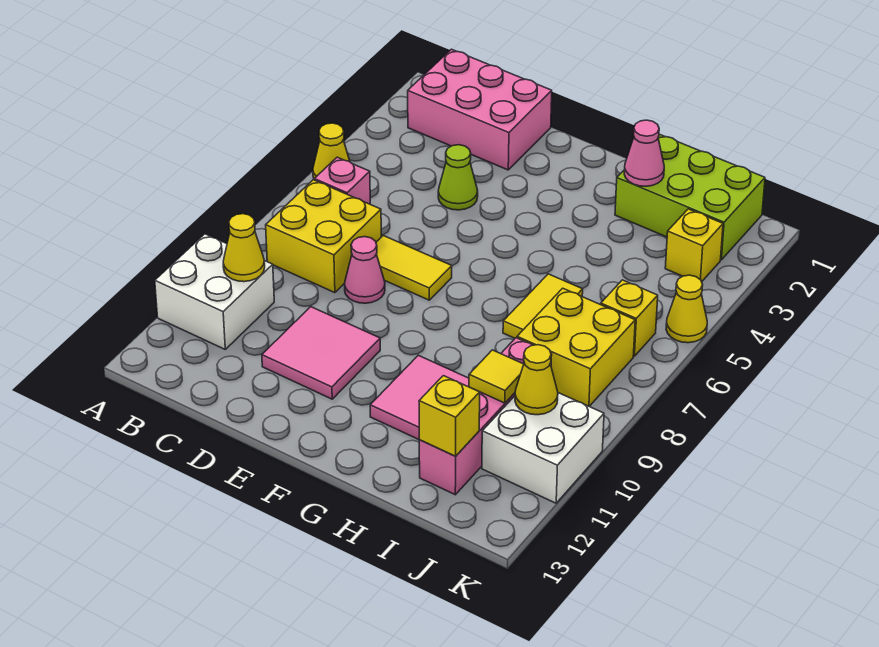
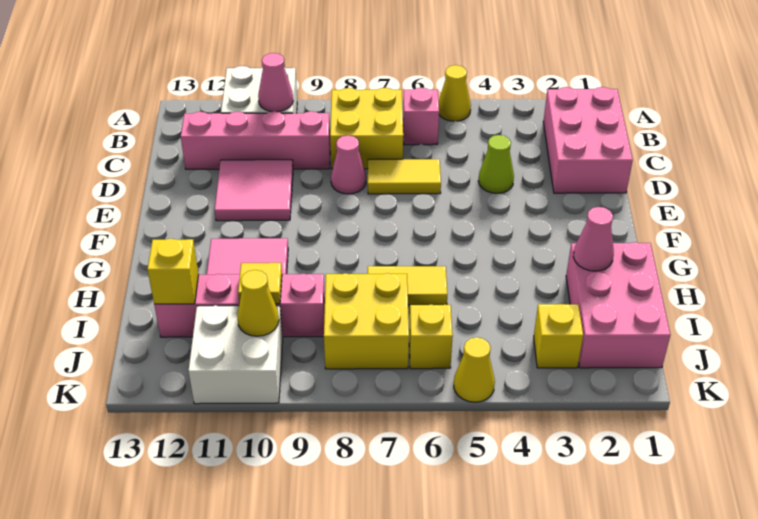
yellow 1x1 cone [223,214,265,282] -> pink 1x1 cone [258,53,293,112]
none -> pink 1x4 brick [181,111,330,169]
yellow 1x2 tile [376,236,452,300] -> yellow 1x2 tile turned to [368,159,441,194]
lime 2x3 brick [615,134,765,260] -> pink 2x3 brick [566,242,670,368]

